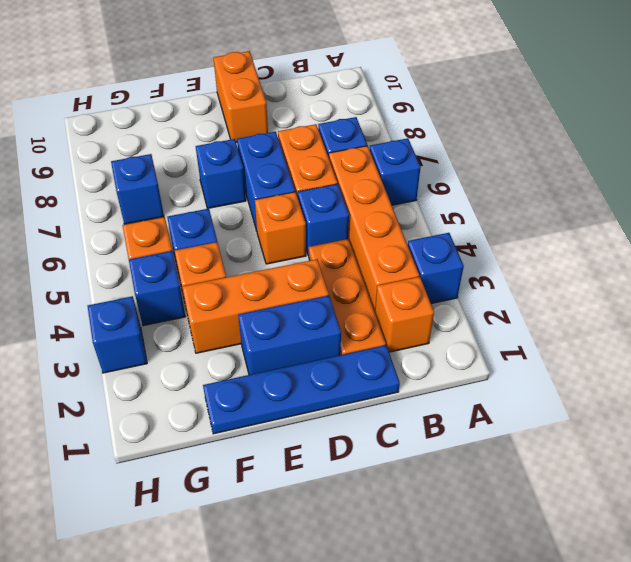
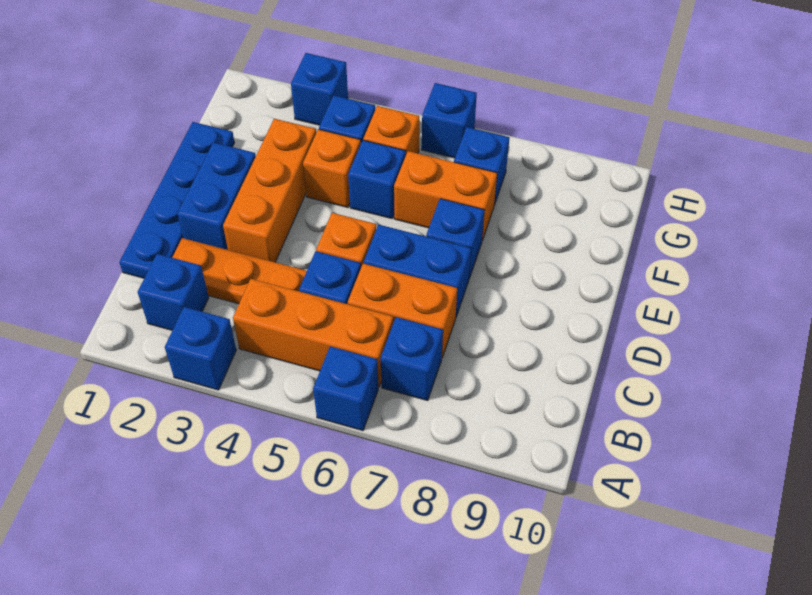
orange 1x1 brick [375,277,434,352] -> blue 1x1 brick [138,254,209,330]
orange 1x4 brick [329,146,419,311] -> orange 1x3 brick [233,279,393,387]
orange 1x2 brick [213,51,268,142] -> orange 1x2 brick moved to [394,151,497,240]
none -> blue 1x1 brick [422,83,477,158]

